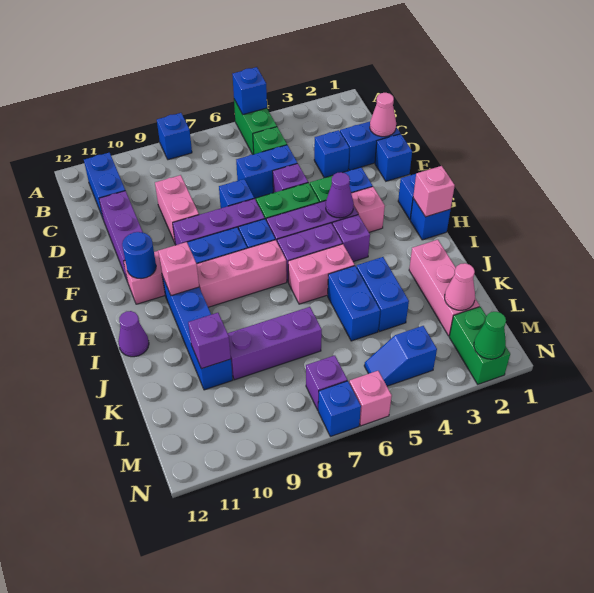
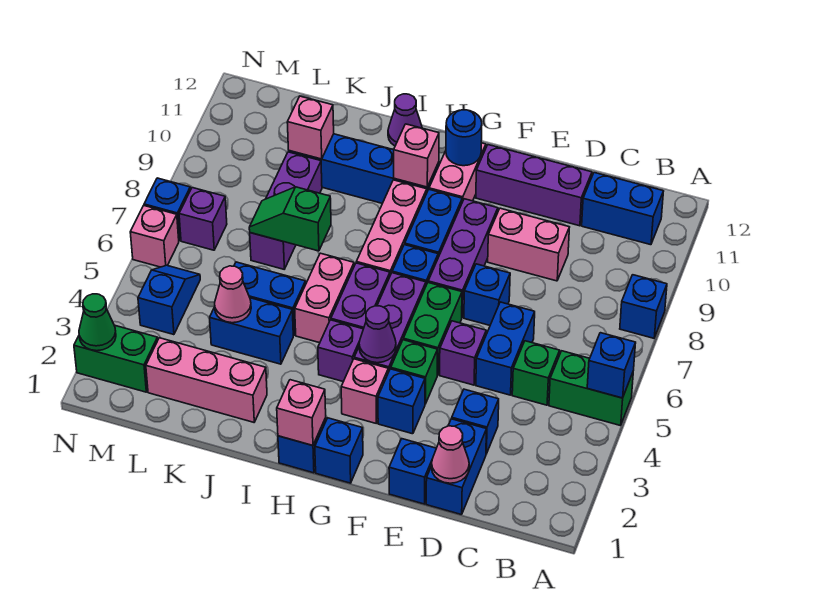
none -> green 1x2 slope [249,187,331,251]
purple 1x1 brick [188,313,231,369] -> pink 1x1 brick [287,96,334,159]
pink 1x1 cone [445,263,475,310] -> pink 1x1 cone moved to [215,266,251,323]

